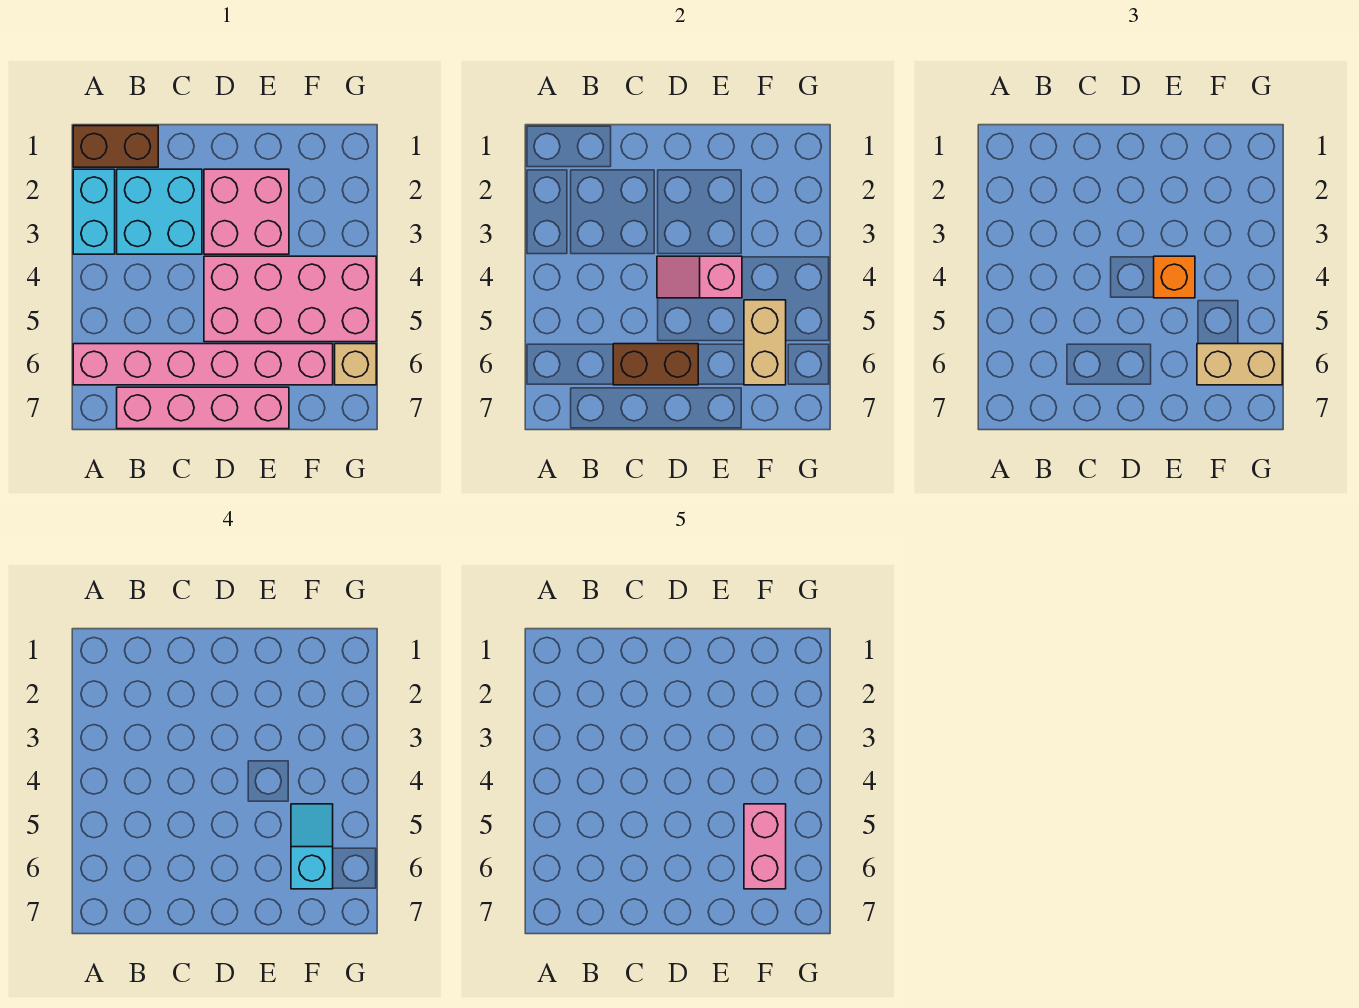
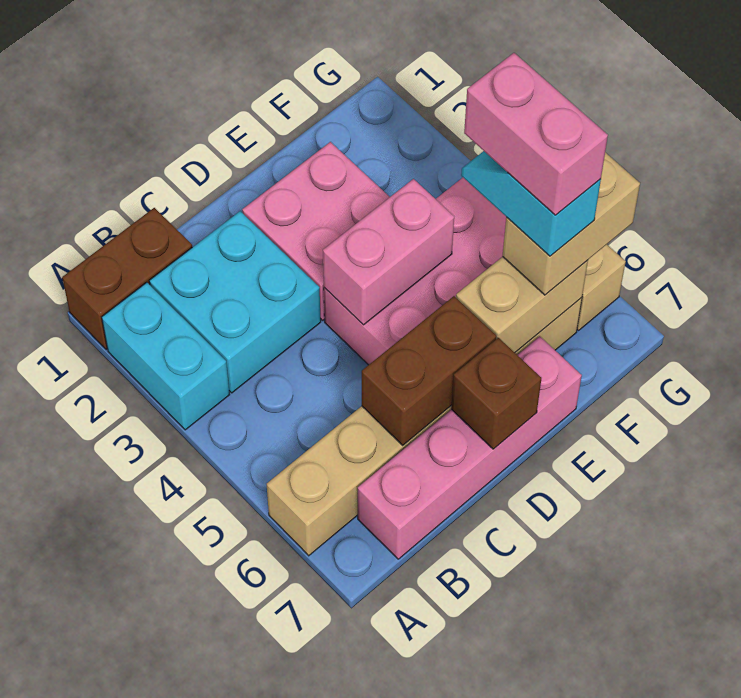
pink 1x6 brick [73,344,333,385] -> tan 1x6 brick [267,298,582,556]
pink 1x2 slope [657,256,742,298] -> pink 1x2 brick [323,179,454,325]
none -> brown 1x1 brick [451,338,541,449]
orange 1x1 brick [1154,256,1195,298] -> none
tan 1x2 brick [744,300,786,385] -> tan 1x2 brick turned to [456,257,588,353]

